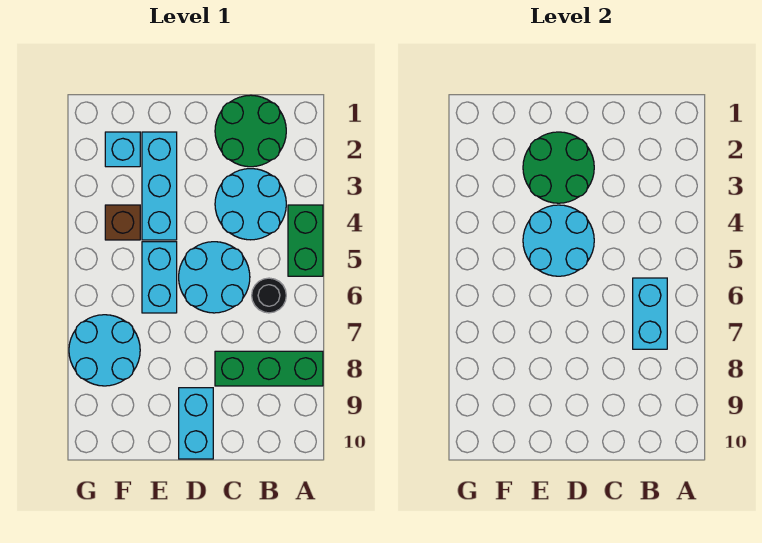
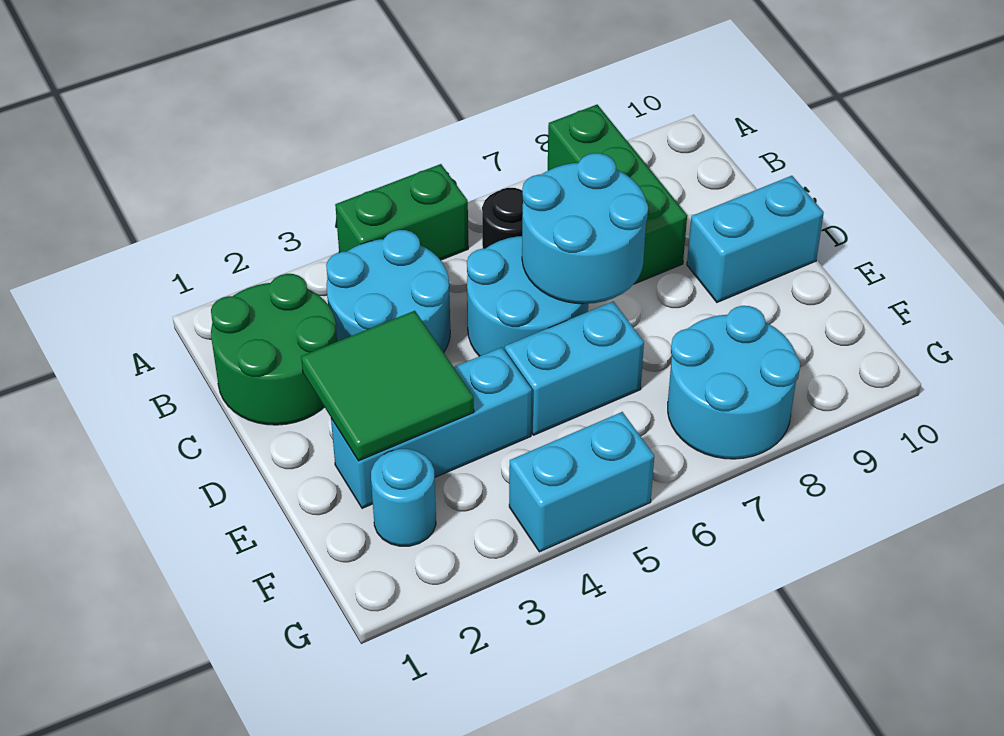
cyan 1x2 brick [633,278,667,349] -> cyan 1x2 brick moved to [509,412,654,552]
green 2x2 round brick [523,132,594,203] -> green 2x2 tile [301,311,474,461]
cyan 2x2 round brick [523,205,594,276] -> cyan 2x2 round brick moved to [522,153,648,304]
cyan 1x1 brick [105,132,140,167] -> cyan 1x1 round brick [371,449,436,546]
brown 1x1 brick [105,205,140,240] -> none

